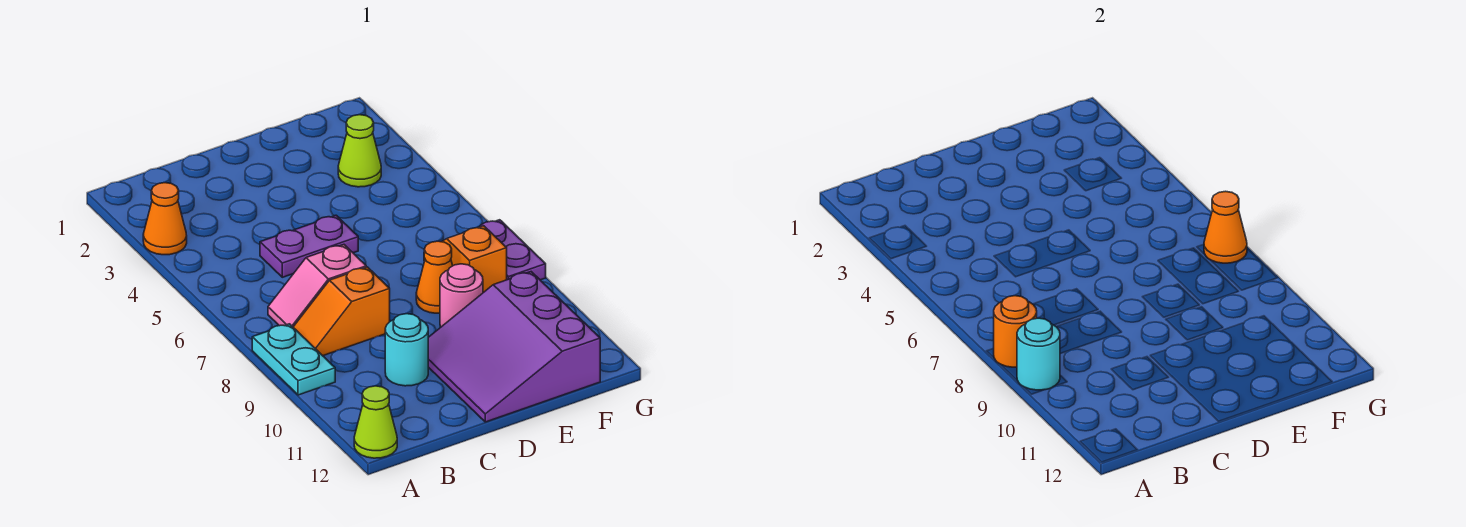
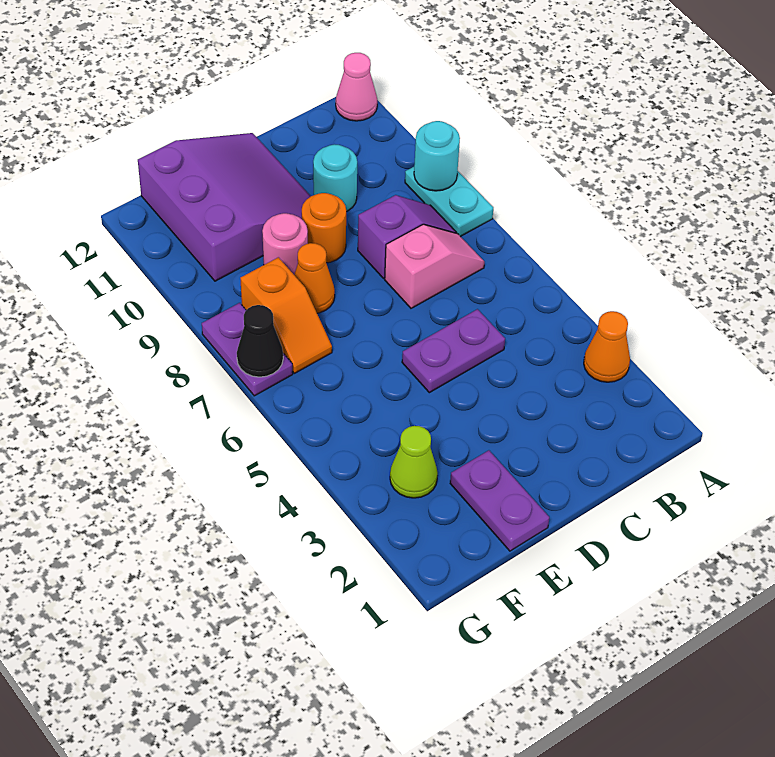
orange 1x1 round brick [994,296,1037,367] -> orange 1x1 round brick moved to [302,193,346,263]
lime 1x1 cone [354,386,397,458] -> pink 1x1 cone [336,53,377,121]
orange 1x2 slope [293,267,390,356] -> purple 1x2 slope [358,195,457,279]
none -> purple 1x2 plate [450,450,549,551]
orange 1x1 cone [1204,191,1247,263] -> black 1x1 cone [237,305,283,377]

